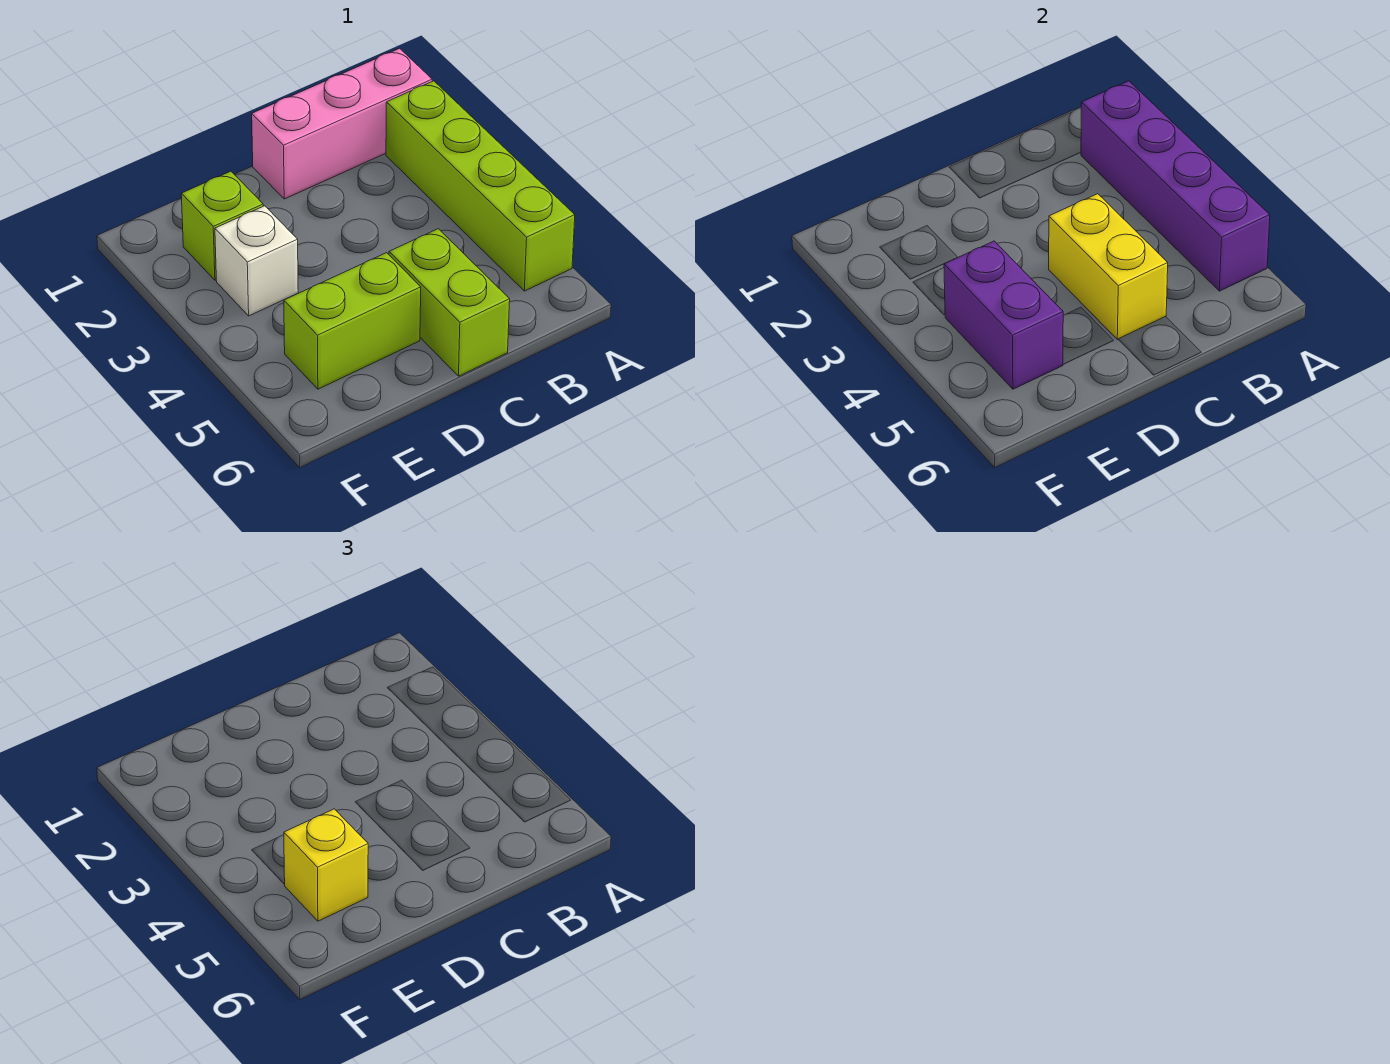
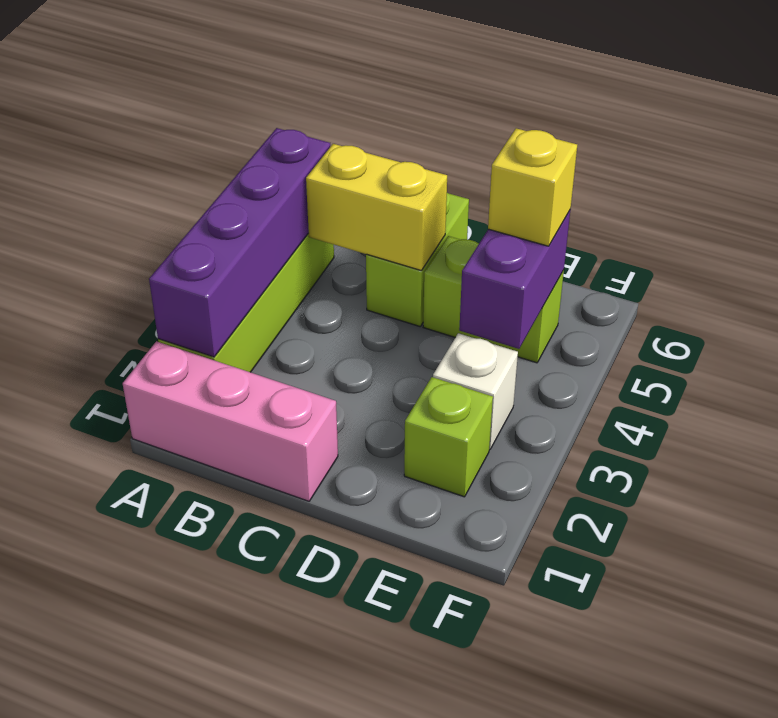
yellow 1x2 brick [1049,194,1168,340] -> yellow 1x2 brick turned to [306,144,447,271]

